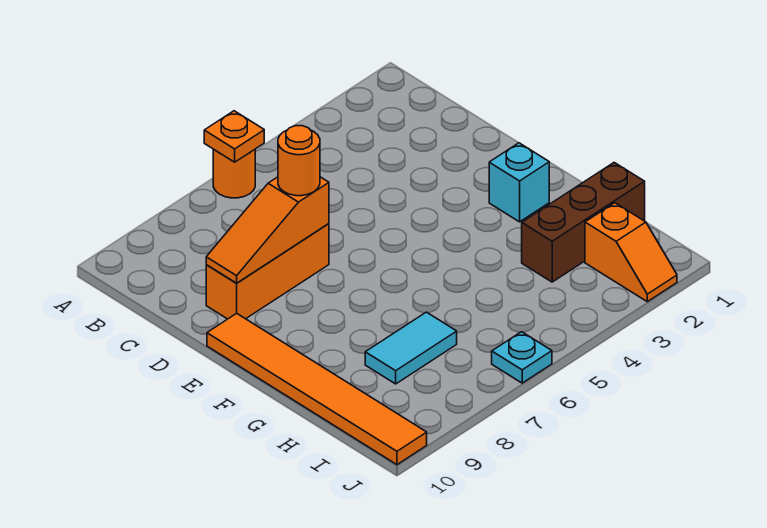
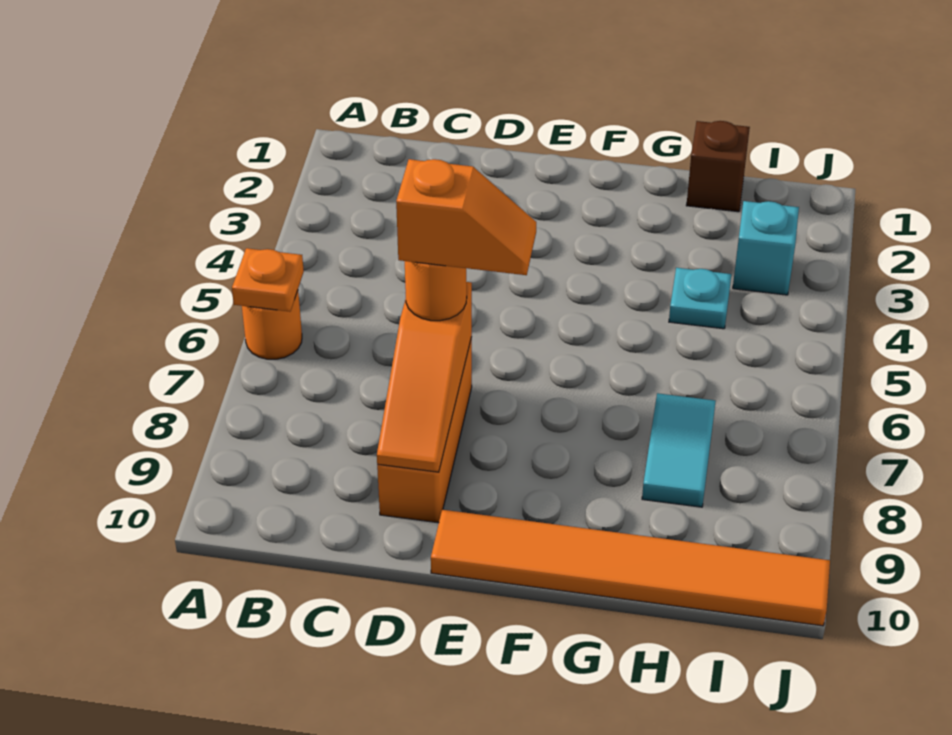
cyan 1x1 brick [489,143,549,222] -> cyan 1x1 brick moved to [733,201,799,295]
brown 1x3 brick [522,163,645,282] -> brown 1x1 brick [686,121,750,212]
orange 1x2 slope [585,203,677,302] -> orange 1x2 slope moved to [396,159,536,275]
cyan 1x1 plate [492,332,552,383] -> cyan 1x1 plate moved to [669,268,731,329]

